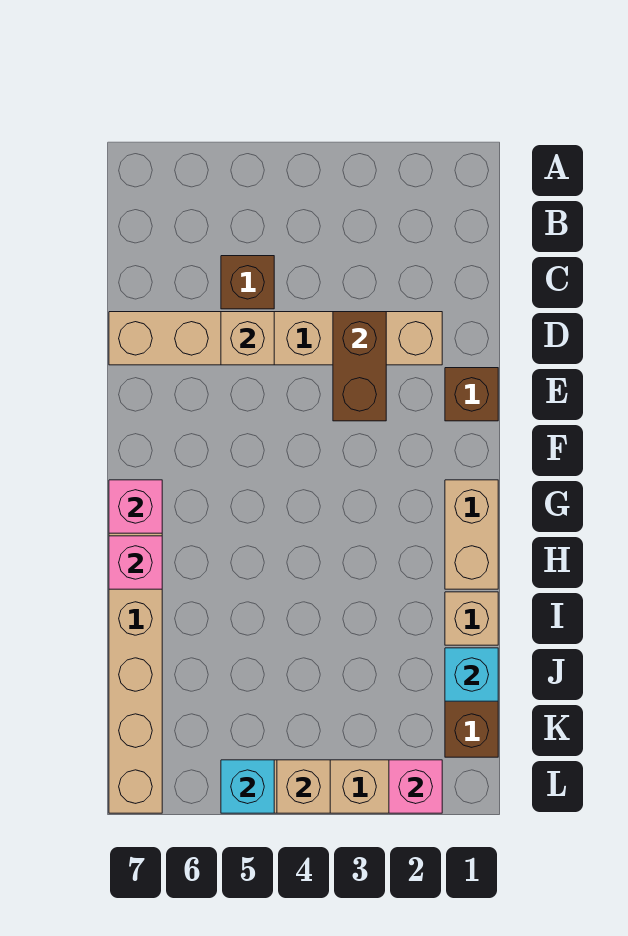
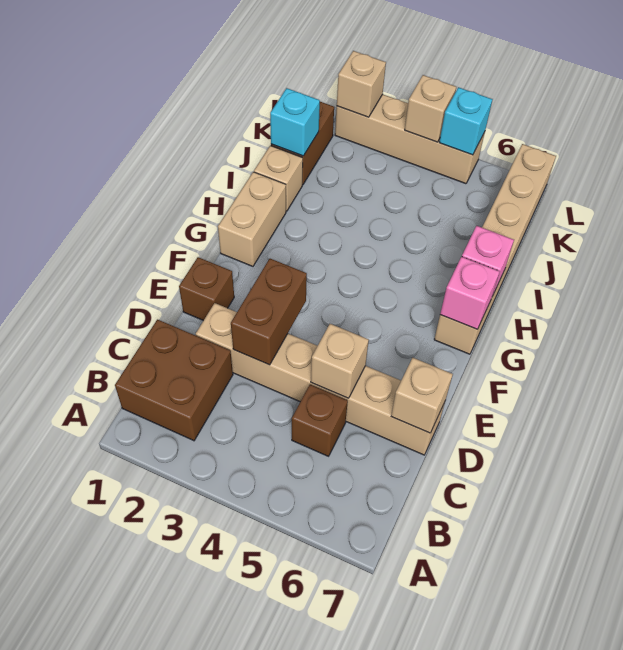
none -> brown 2x2 brick [115,320,233,441]
none -> tan 1x1 brick [391,358,453,433]
pink 1x1 brick [389,760,442,813] -> tan 1x1 brick [337,51,386,117]

